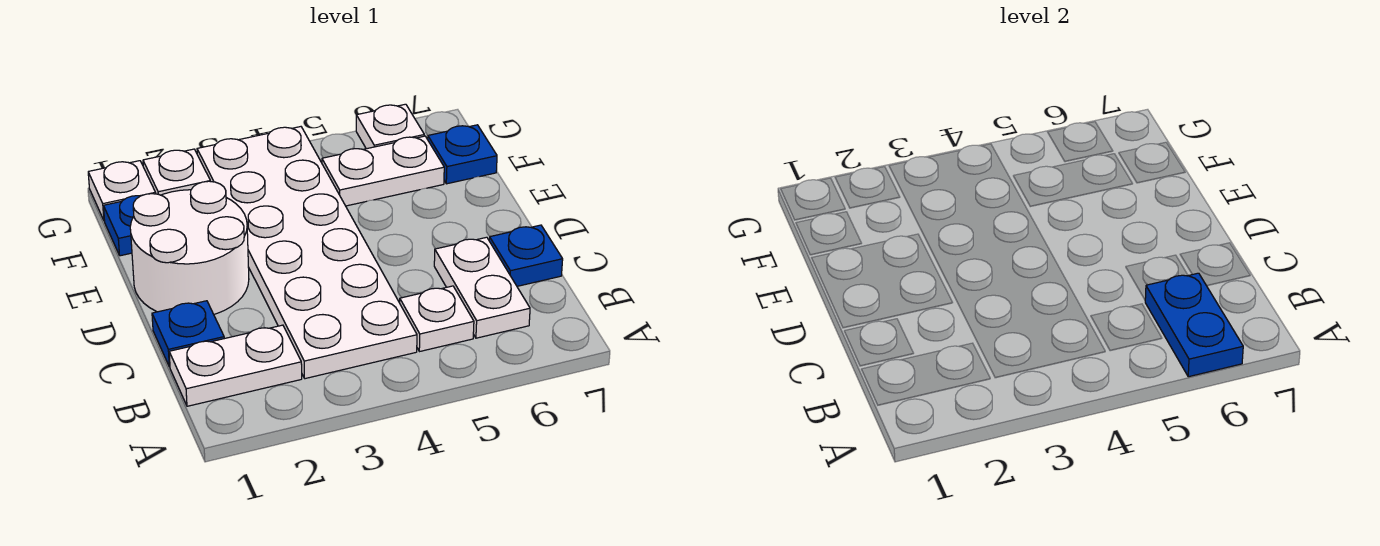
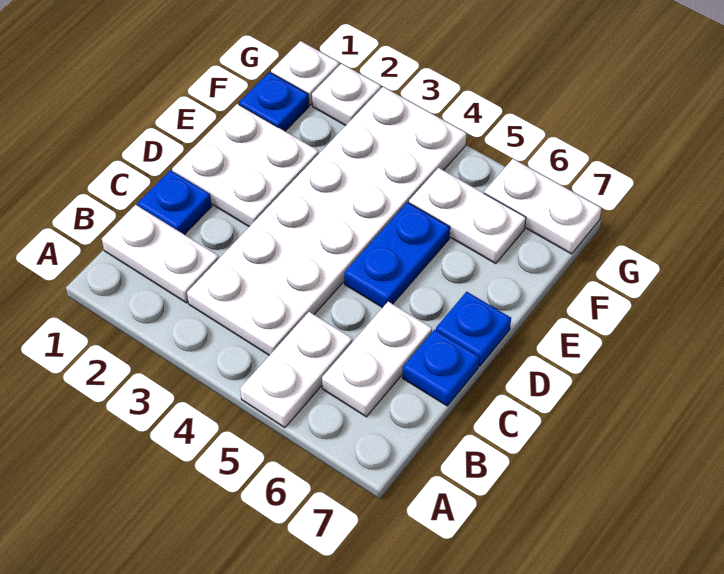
blue 1x2 plate [1145,273,1243,377] -> blue 1x2 plate moved to [344,202,450,308]
white 1x1 plate [400,286,474,352] -> white 1x2 plate [240,312,352,428]
white 2x2 round brick [130,181,249,314] -> white 2x2 plate [172,104,319,227]
blue 1x1 plate [428,125,497,184] -> blue 1x1 plate moved to [436,292,511,366]
white 1x1 plate [356,104,424,149] -> white 1x2 plate [484,159,601,254]

